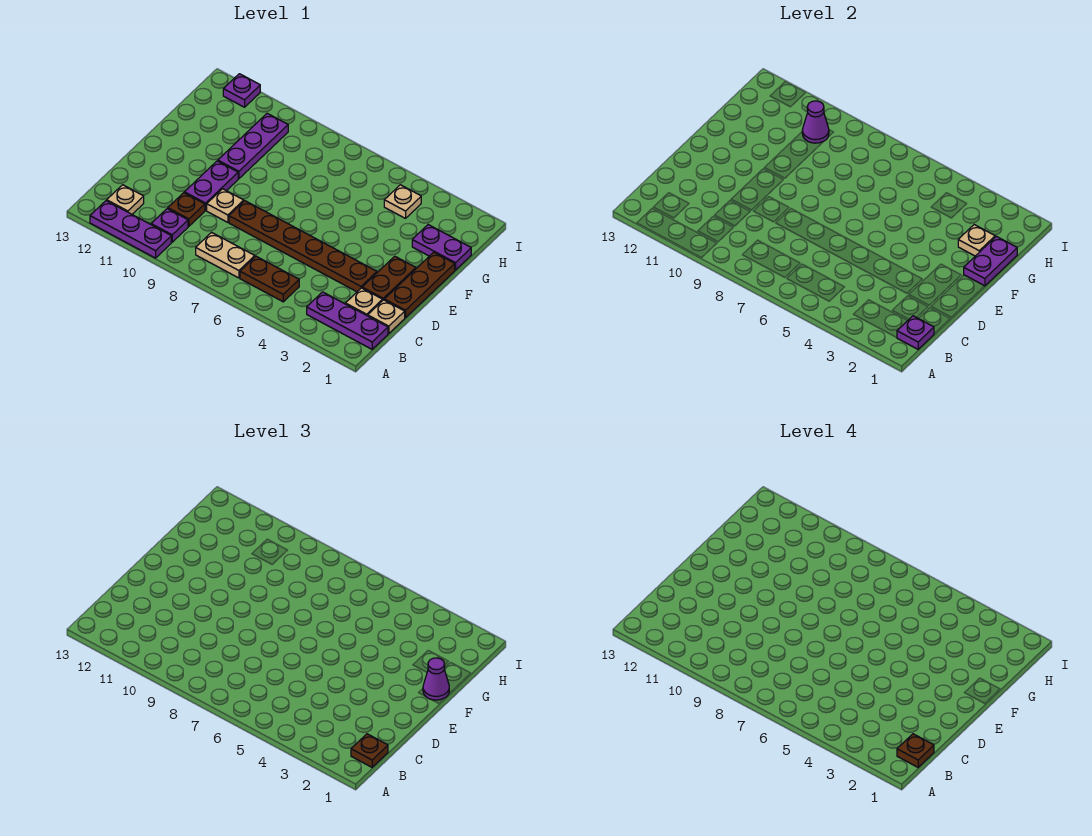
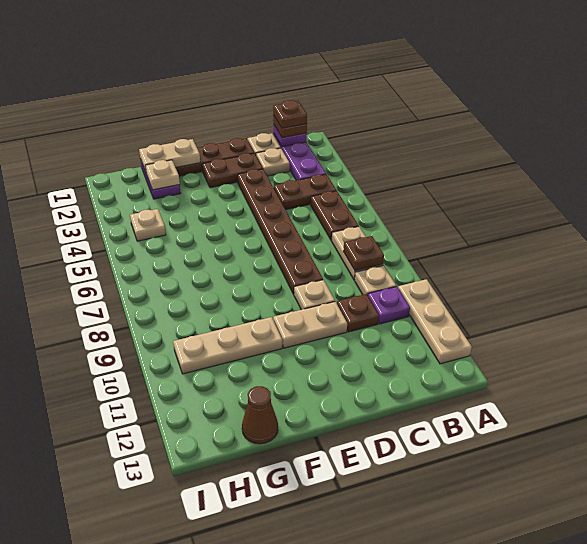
purple 1x3 plate [90,201,171,258] -> tan 1x3 plate [398,279,472,364]
none -> brown 1x2 plate [274,174,336,210]
none -> brown 1x1 plate [343,236,384,271]
tan 1x1 plate [107,185,144,214] -> tan 1x1 plate moved to [355,266,396,295]
purple 1x2 plate [184,161,238,210] -> tan 1x2 plate [273,302,347,348]
purple 1x2 plate [964,236,1017,286] -> tan 1x2 plate [139,139,200,172]
purple 1x1 cone [423,658,449,700] -> none
purple 1x3 plate [218,113,288,179] -> tan 1x3 plate [173,317,282,374]
none -> brown 1x1 cone [242,386,278,444]
purple 1x1 cone [802,101,829,143] -> none
purple 1x1 plate [223,74,260,107] -> none

